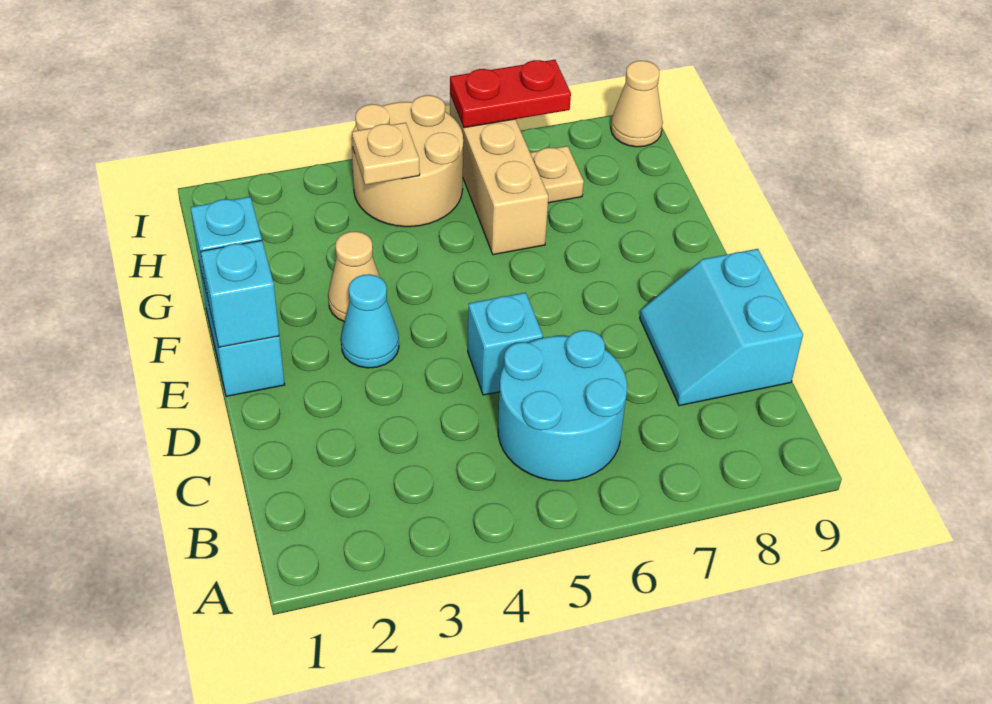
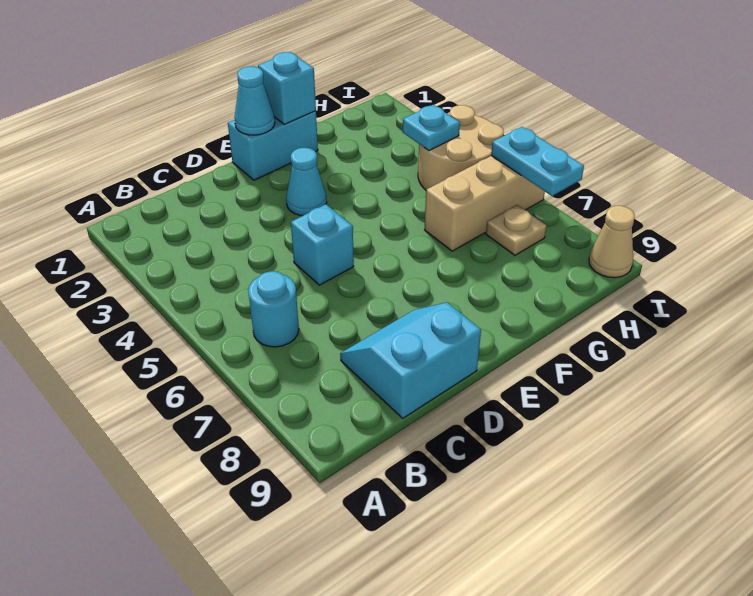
cyan 2x2 round brick [498,330,627,481] -> cyan 1x1 round brick [248,271,299,347]
cyan 1x1 brick [201,240,279,347] -> cyan 1x1 cone [234,66,275,135]
tan 1x1 cone [328,231,380,322] -> none
tan 1x1 plate [352,123,420,185] -> cyan 1x1 plate [403,105,460,151]
red 1x2 plate [450,60,571,128] -> cyan 1x2 plate [491,127,584,196]

